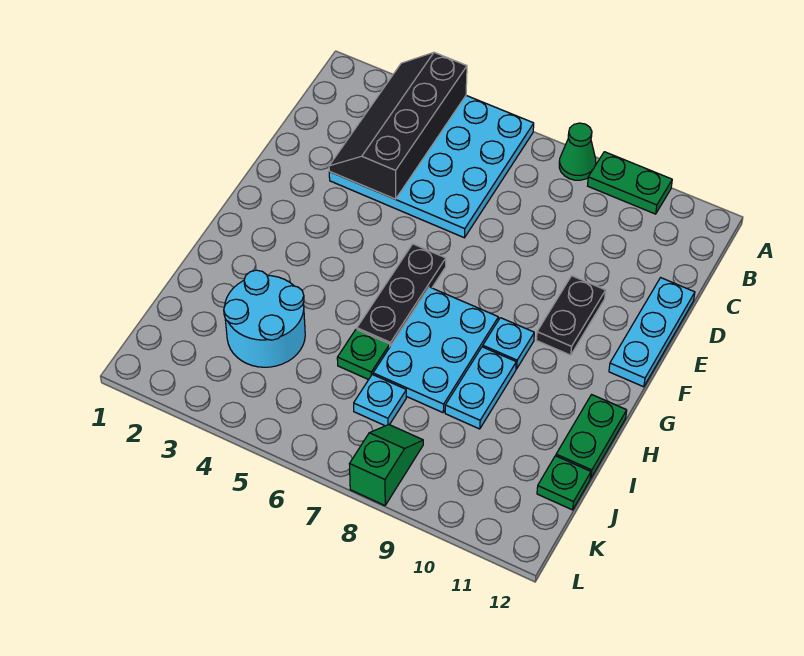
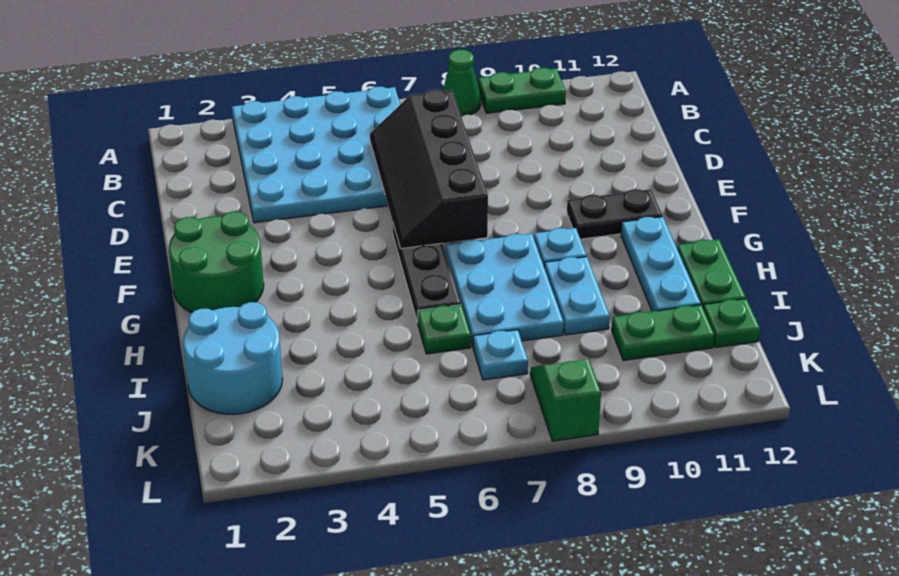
black 2x4 slope [329,53,467,199] -> black 2x4 slope moved to [370,89,488,249]
cyan 1x3 plate [609,278,695,387] -> cyan 1x3 plate moved to [621,217,701,311]
black 1x2 plate [536,276,606,355] -> black 1x2 plate turned to [567,189,663,239]
none -> green 2x2 round brick [169,211,264,313]
cyan 2x2 round brick [224,270,305,367] -> cyan 2x2 round brick moved to [183,302,283,414]
none -> green 1x2 plate [612,305,714,360]

